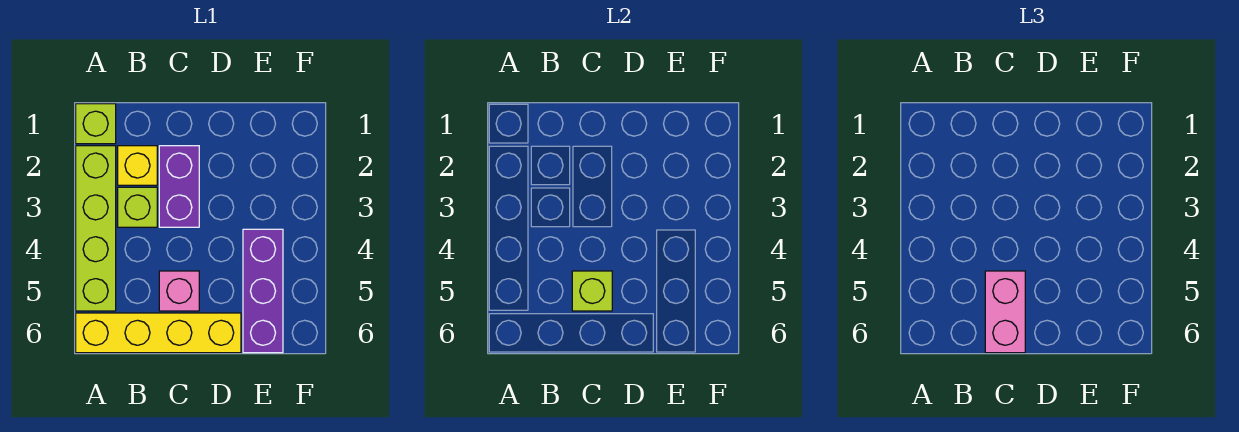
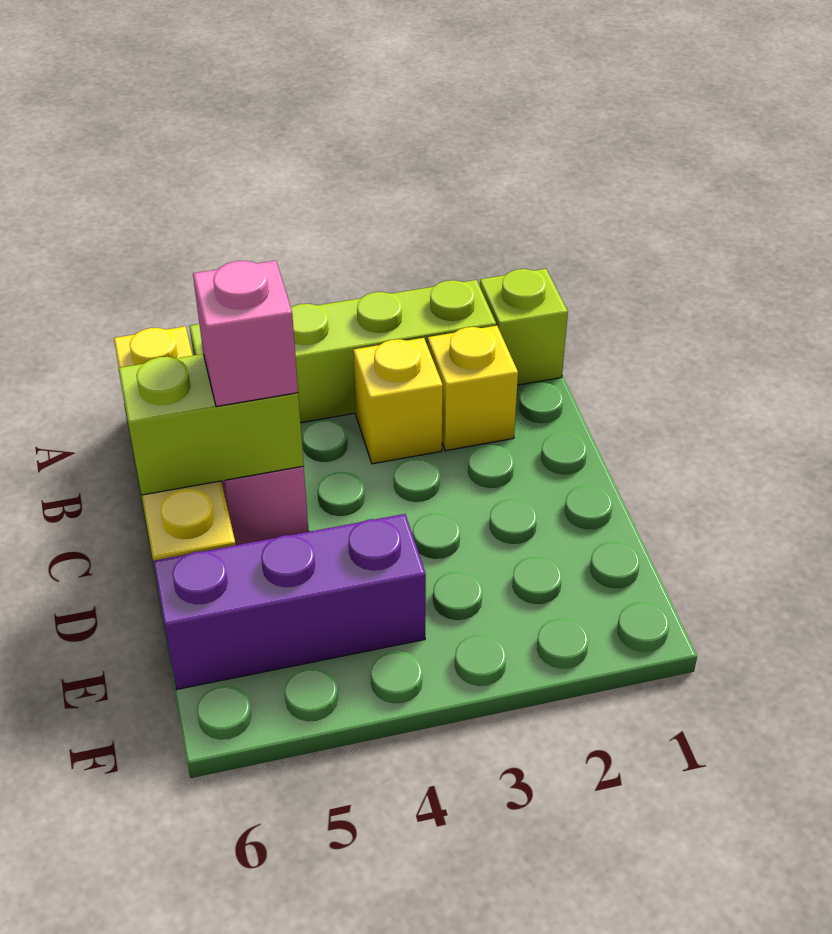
lime 1x1 brick [118,187,157,227] -> yellow 1x1 brick [353,338,443,464]
purple 1x2 brick [159,146,199,227] -> none
lime 1x1 brick [572,271,612,311] -> lime 1x2 brick [118,354,304,495]
pink 1x2 brick [985,271,1025,353] -> pink 1x1 brick [193,261,298,407]

